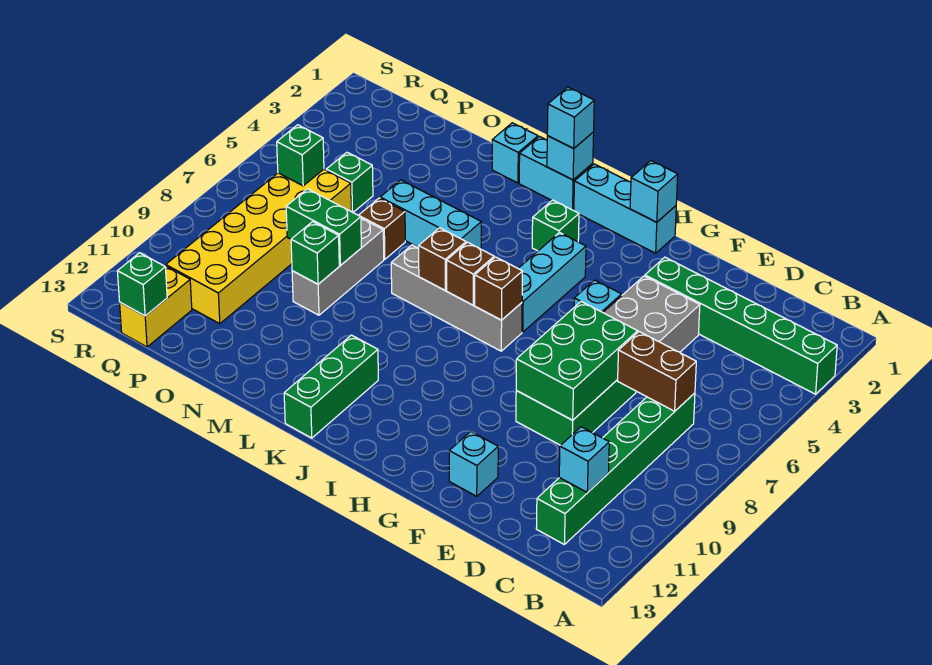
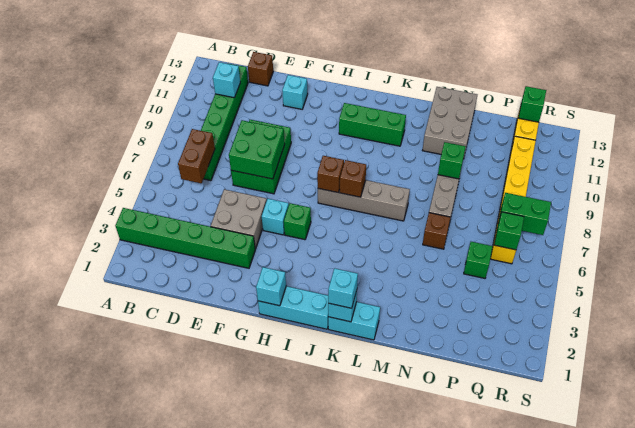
brown 1x2 brick [617,332,696,411] -> brown 1x2 brick turned to [178,129,215,183]
green 2x3 brick [516,302,638,420] -> green 2x2 brick [229,120,285,179]
cyan 1x3 brick [518,233,586,332] -> none
green 1x1 brick [532,200,579,251] -> green 1x1 brick moved to [284,203,311,240]
brown 1x1 brick [419,228,466,290] -> brown 1x1 brick moved to [248,52,273,86]
green 1x3 brick [284,335,378,438] -> green 1x3 brick turned to [339,103,406,146]
cyan 1x3 brick [380,180,481,249] -> none
cyan 1x1 brick [492,123,538,183] -> none
none -> grey 2x3 brick [422,87,477,159]
green 1x2 brick [286,189,361,265] -> green 1x2 brick moved to [498,193,551,235]
yellow 2x6 brick [166,169,351,324] -> yellow 1x6 brick [490,136,536,264]

